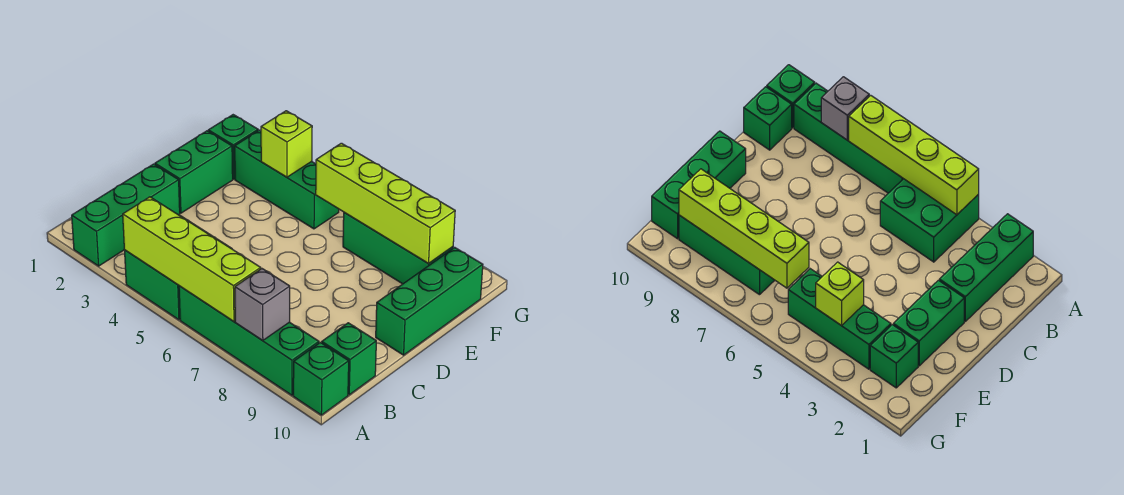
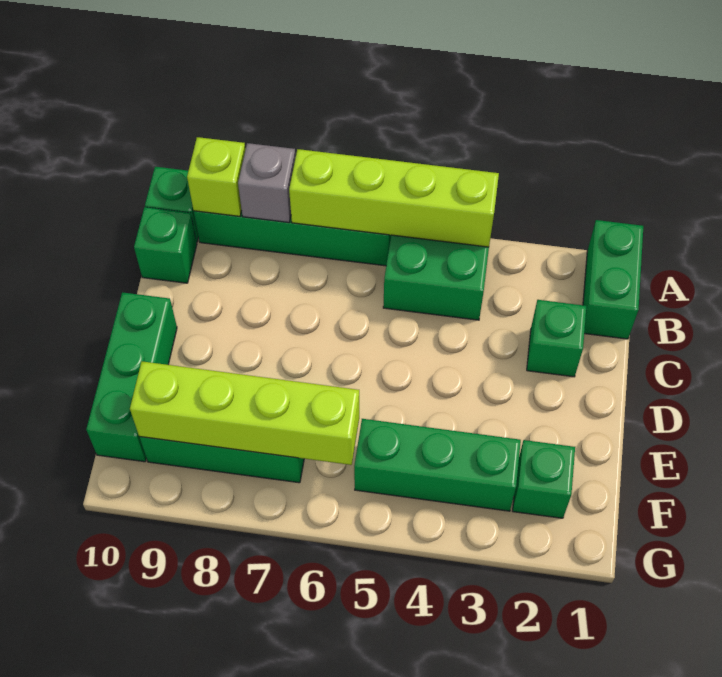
green 1x3 brick [72,164,180,266] -> green 1x1 brick [527,300,586,377]
green 1x2 brick [155,131,233,213] -> green 1x2 brick moved to [583,220,643,339]
lime 1x1 brick [261,111,312,177] -> lime 1x1 brick moved to [187,137,245,216]

